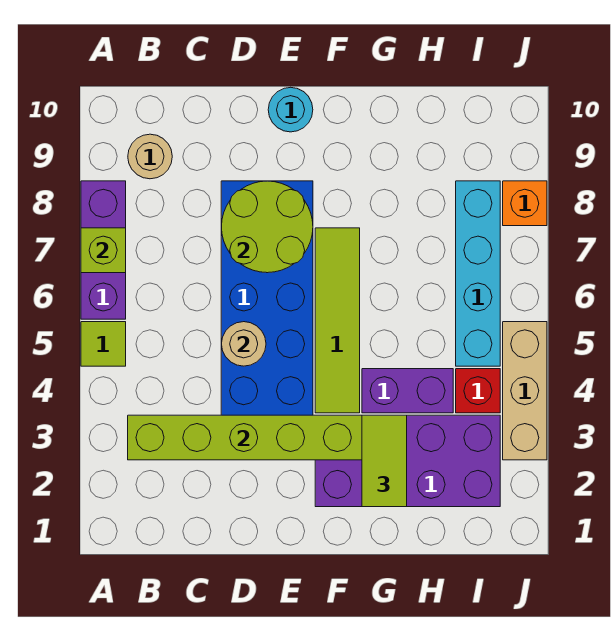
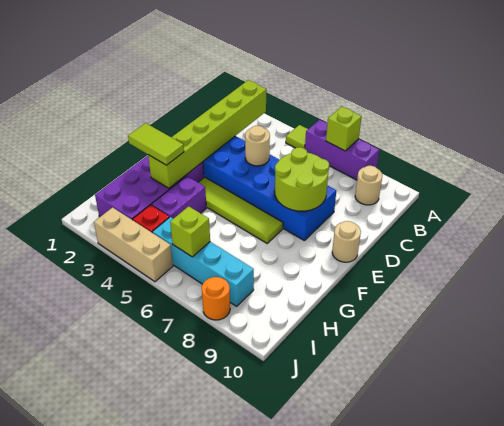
cyan 1x1 round brick [268,87,313,132] -> tan 1x1 round brick [332,221,361,262]
none -> lime 1x1 brick [170,206,210,257]
orange 1x1 brick [503,181,547,226] -> orange 1x1 round brick [202,277,230,320]

